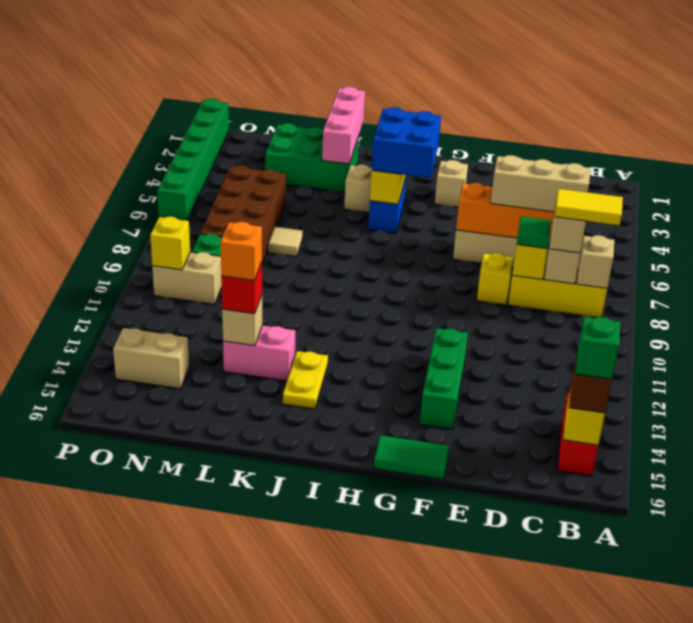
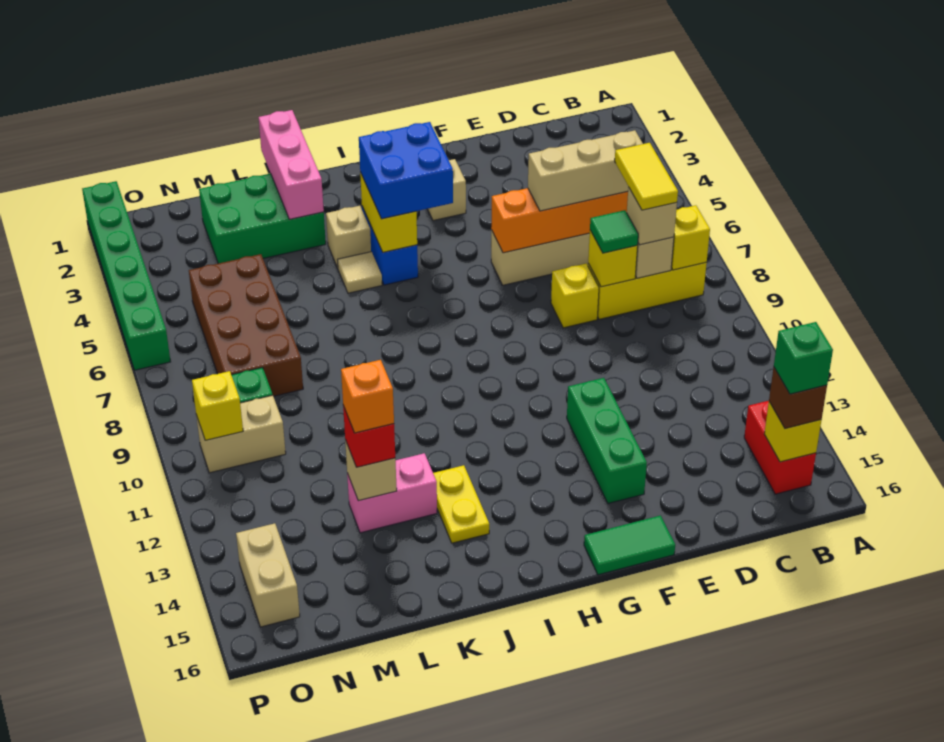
tan 1x1 brick [577,235,614,288] -> yellow 1x1 brick [671,205,710,270]
yellow 1x2 tile [554,189,623,225] -> yellow 1x2 tile turned to [615,143,678,210]
tan 1x1 tile [268,227,303,257] -> tan 1x1 tile moved to [338,252,382,293]
tan 1x2 brick [113,328,189,389] -> tan 1x2 brick turned to [236,523,300,627]

